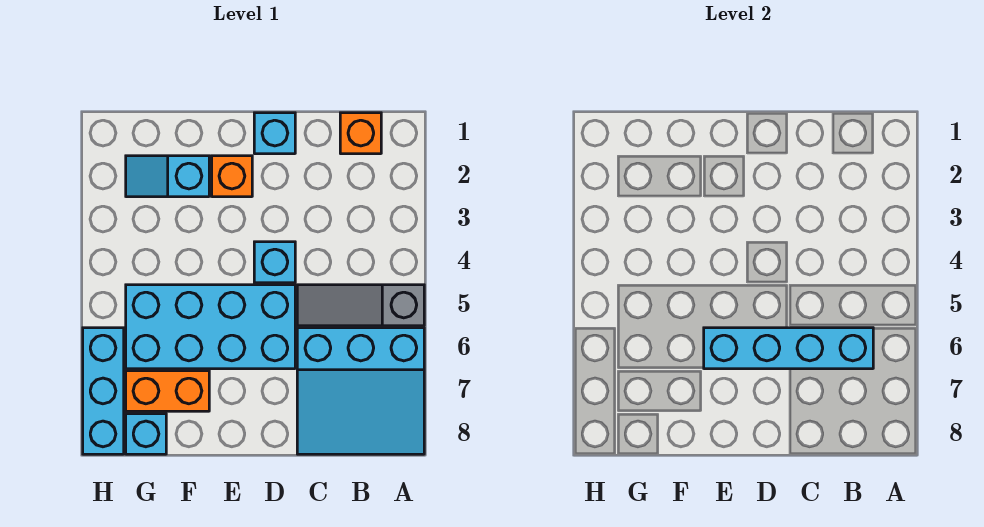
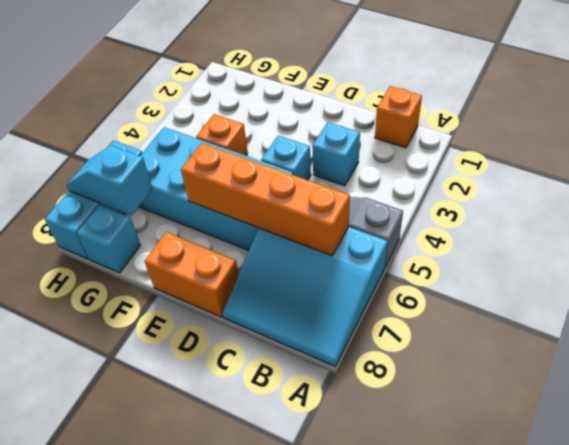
cyan 1x4 brick [704,328,873,369] -> orange 1x4 brick [181,143,350,256]
cyan 1x1 brick [254,113,295,154] -> cyan 1x1 brick moved to [312,122,360,186]
orange 1x1 brick [212,156,252,197] -> orange 1x1 brick moved to [196,114,248,156]
cyan 1x2 slope [126,156,209,197] -> cyan 1x2 slope moved to [67,145,153,215]
orange 1x2 brick [126,371,209,411] -> orange 1x2 brick moved to [145,232,239,317]

